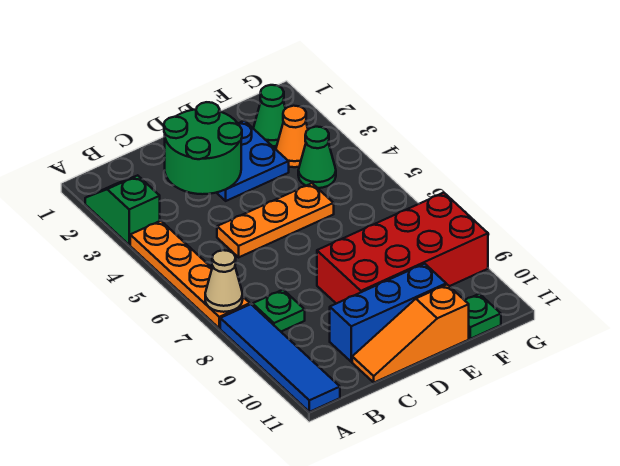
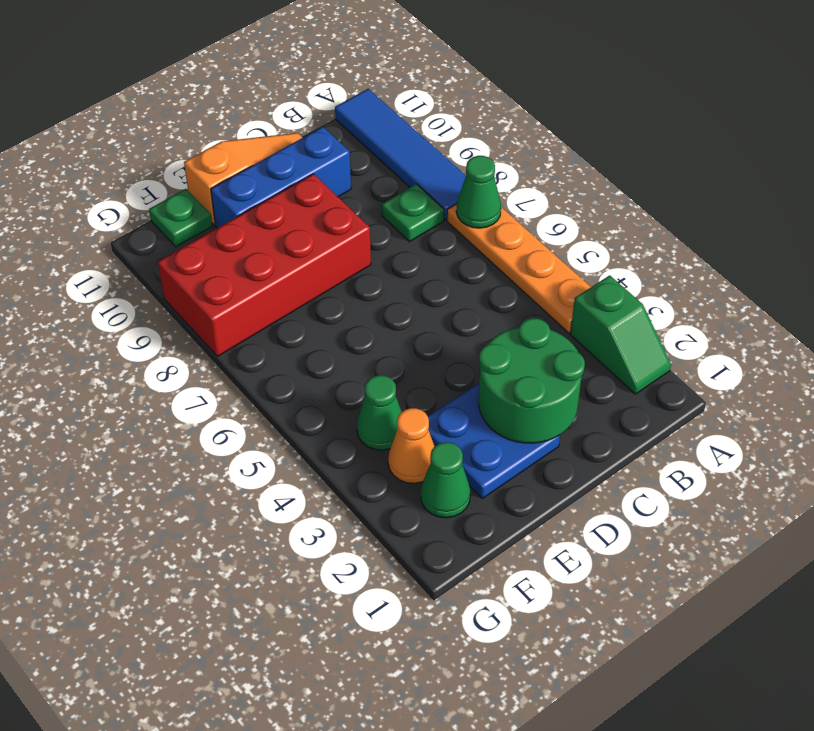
tan 1x1 cone [205,250,243,312] -> green 1x1 cone [456,156,501,228]
orange 1x3 plate [217,183,334,257] -> none

